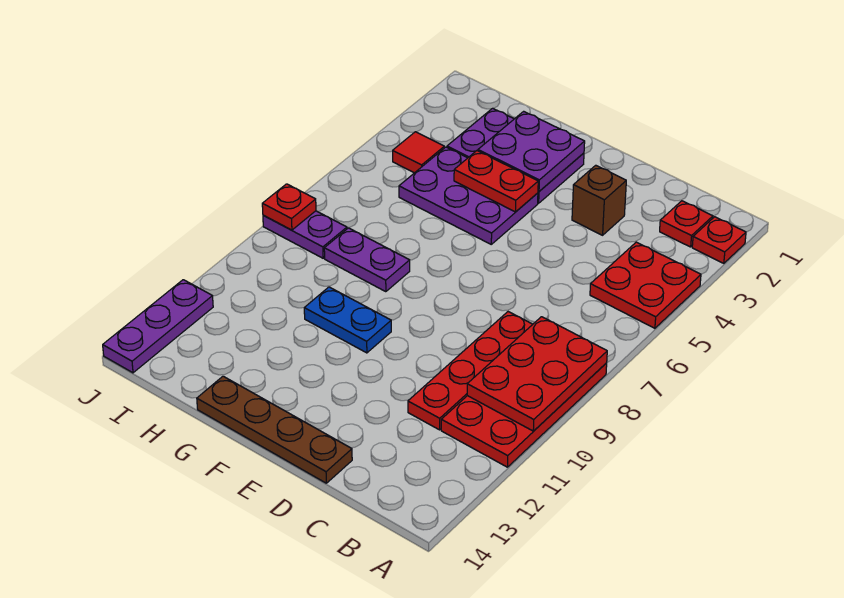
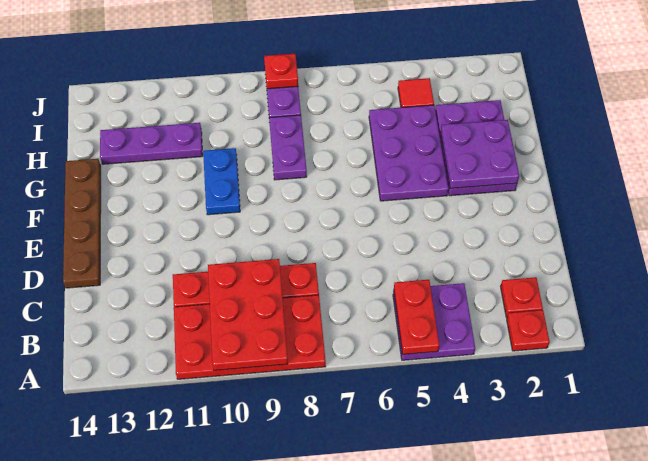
red 2x2 plate [590,242,701,328] -> purple 2x2 plate [393,283,475,360]
red 2x3 plate [467,317,607,431] -> red 2x3 plate turned to [208,259,288,370]
brown 1x1 brick [572,165,626,235] -> none
red 1x2 plate [454,151,538,212] -> red 1x2 plate moved to [394,280,439,354]
purple 1x3 plate [103,280,213,373] -> purple 1x3 plate moved to [100,123,203,164]

